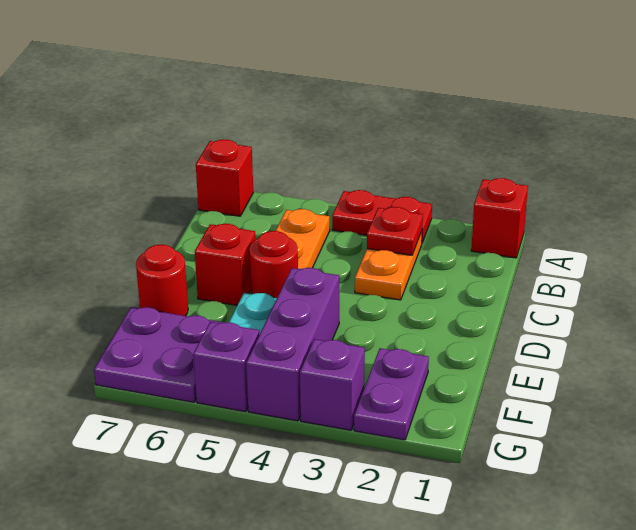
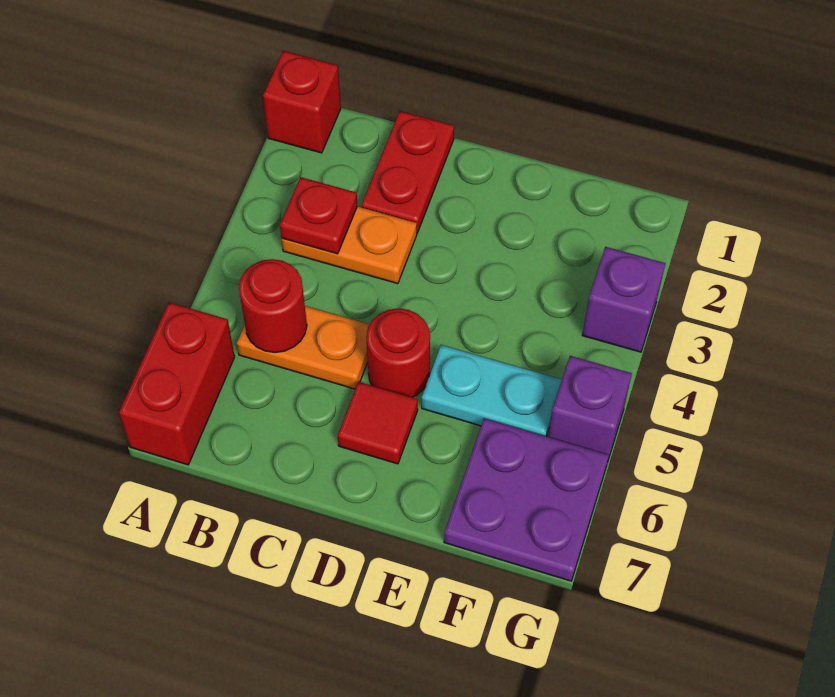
red 1x2 plate [332,190,432,242] -> red 1x2 plate moved to [361,111,454,233]
red 1x1 brick [196,139,253,216] -> red 1x2 brick [119,302,235,465]
red 1x1 brick [195,224,255,305] -> red 1x1 tile [338,382,418,464]
purple 1x3 brick [246,268,339,421] -> none
red 1x1 round brick [136,245,188,316] -> red 1x1 round brick moved to [239,259,307,352]
purple 1x2 plate [354,348,429,440] -> none

